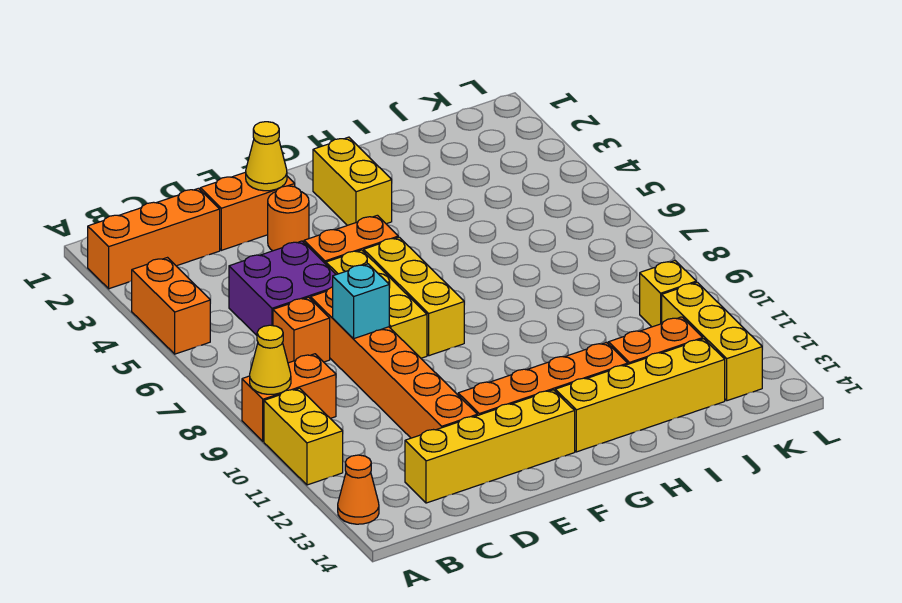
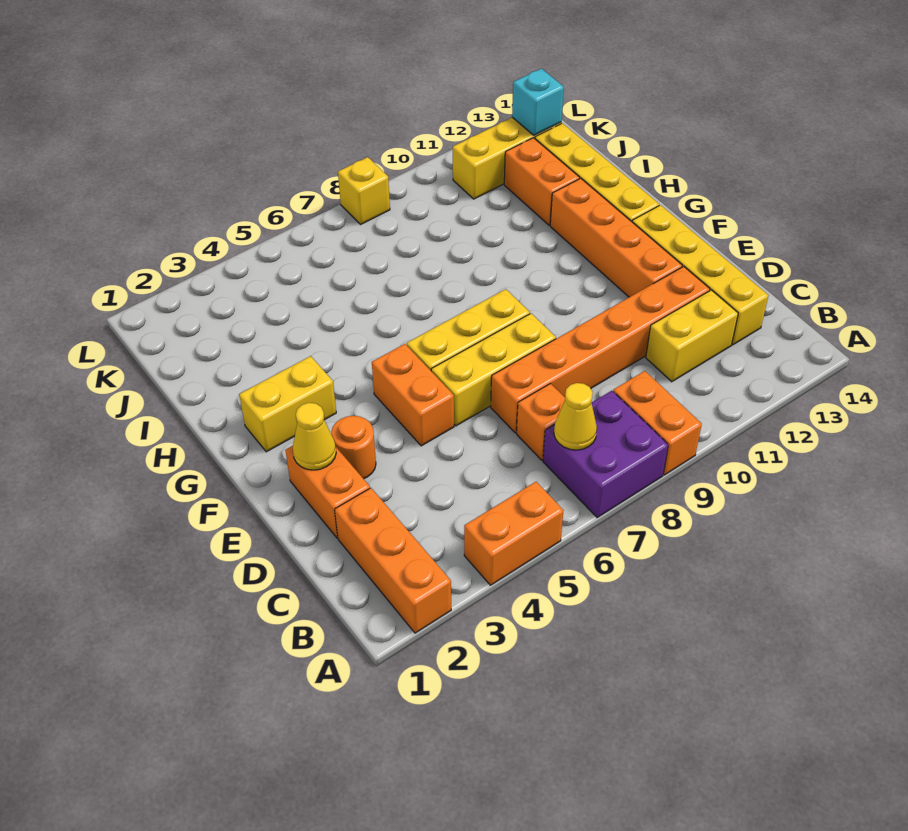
yellow 1x1 cone [250,325,291,394] -> yellow 1x1 cone moved to [554,383,597,450]
yellow 1x2 brick [264,388,343,485] -> yellow 1x2 brick moved to [646,290,738,382]
orange 1x1 cone [338,455,379,524] -> none
purple 2x2 brick [229,241,336,335] -> purple 2x2 brick moved to [543,391,668,517]
cyan 1x1 brick [333,264,389,338] -> cyan 1x1 brick moved to [512,68,564,135]
yellow 1x1 brick [640,261,696,327] -> yellow 1x1 brick moved to [338,157,390,224]

